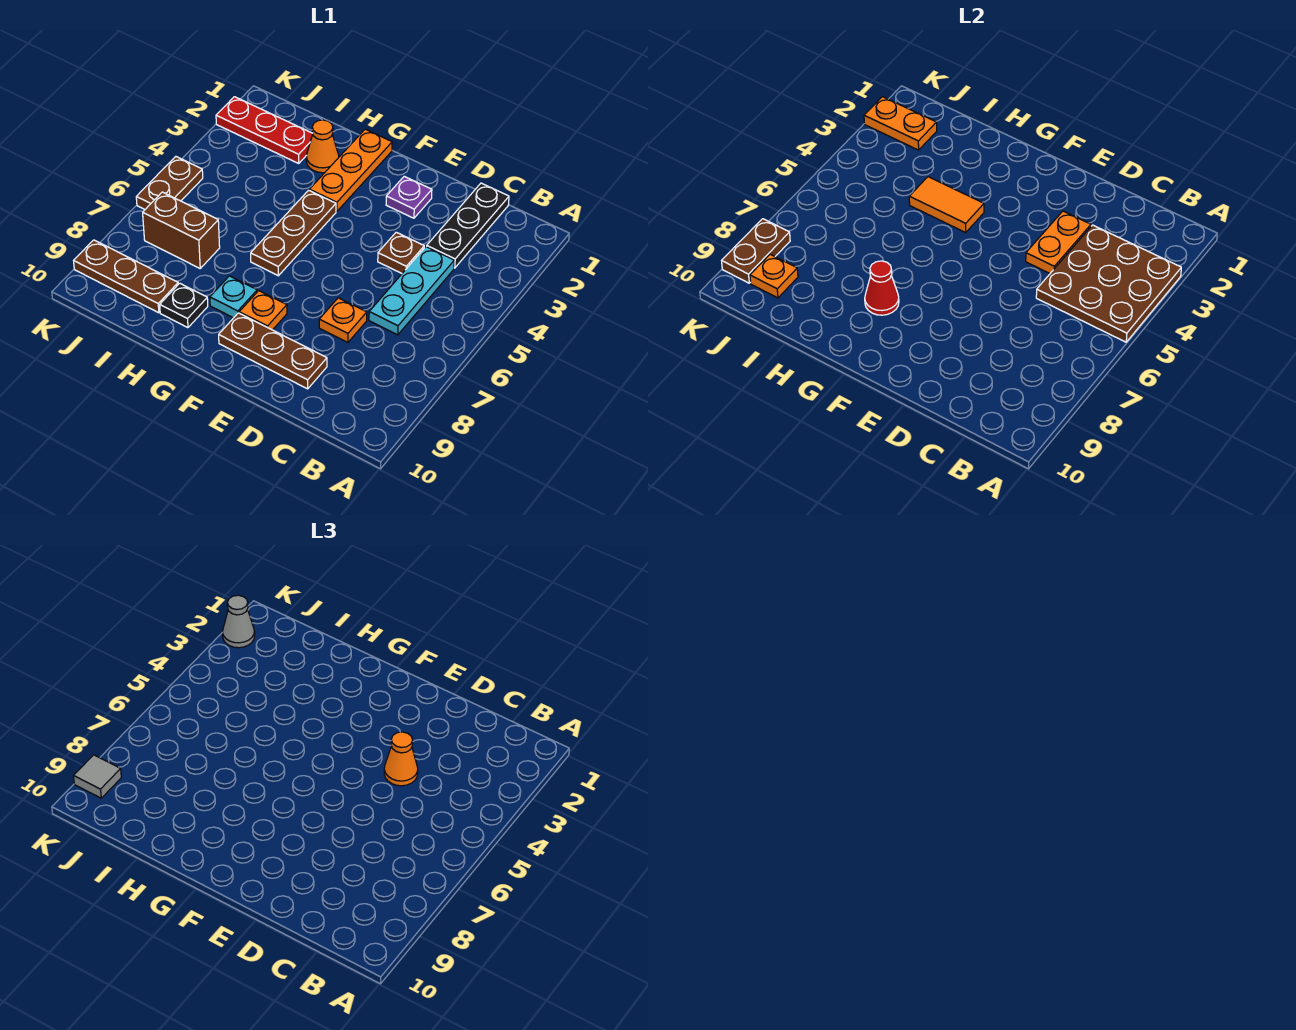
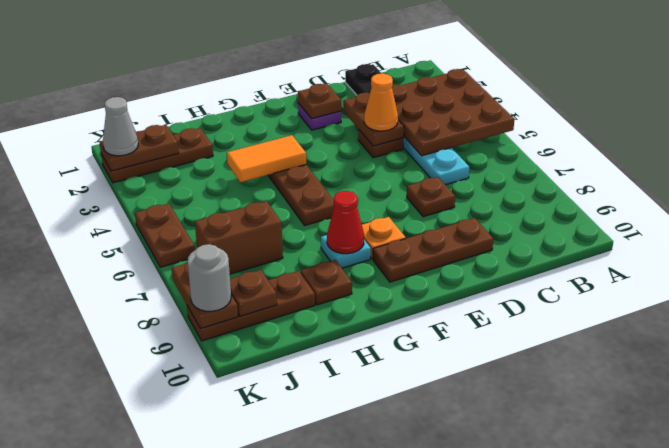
orange 1x2 plate [1026,211,1091,273] -> brown 1x2 plate [343,93,404,146]
orange 1x1 plate [319,298,367,342] -> brown 1x1 plate [407,177,455,217]
none -> brown 1x1 plate [298,84,341,119]
orange 1x3 plate [309,129,392,211] -> none
orange 1x1 cone [306,120,339,173] -> none
black 1x1 plate [160,283,208,328] -> brown 1x1 plate [301,260,352,305]
red 1x3 plate [216,97,313,163] -> brown 1x3 plate [101,128,213,183]
orange 1x2 plate [864,97,937,150] -> brown 1x2 plate [99,125,179,171]
orange 1x1 plate [750,254,798,298] -> brown 1x1 plate [230,270,277,316]
grey 1x1 tile [74,755,121,798] -> grey 1x1 round brick [187,244,231,311]

